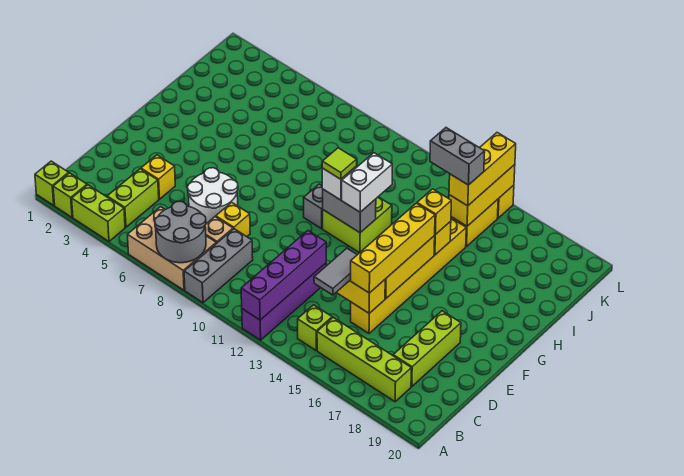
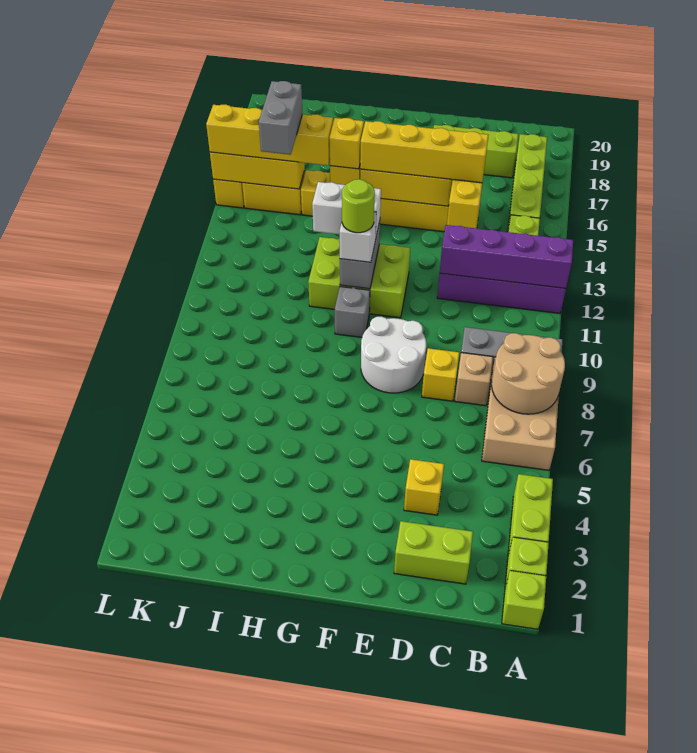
grey 2x2 round brick [155,201,206,263] -> tan 2x2 round brick [492,333,565,414]
lime 1x2 brick [107,169,159,227] -> lime 1x2 brick moved to [394,521,473,584]
grey 1x2 tile [314,248,357,295] -> none
white 2x2 round brick [188,168,238,224] -> white 2x2 round brick moved to [361,317,426,393]
lime 2x2 brick [323,197,392,253] -> lime 2x3 brick [308,237,410,318]
lime 1x1 tile [322,148,357,179] -> lime 1x1 round brick [342,179,375,233]
yellow 1x3 brick [449,133,516,206] -> yellow 1x4 brick [206,104,333,165]

